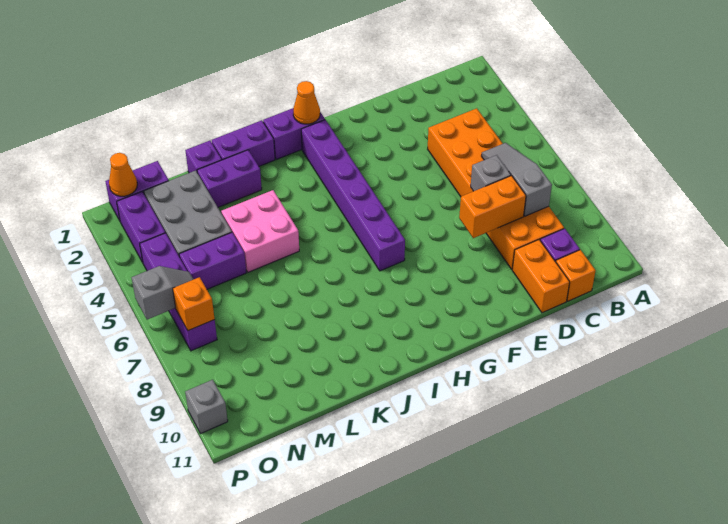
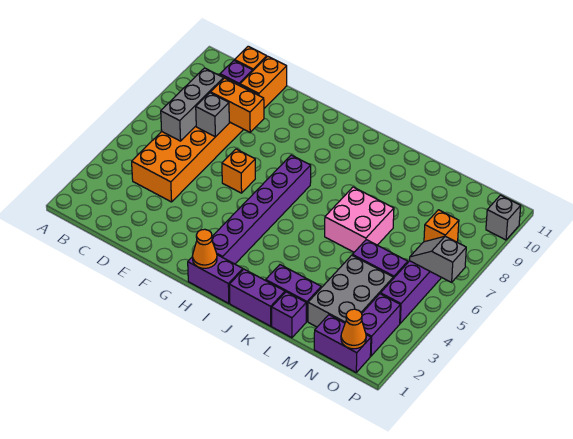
grey 1x3 slope [482,143,552,216] -> grey 1x3 brick [161,68,223,141]
none -> orange 1x1 brick [222,149,255,193]
pink 2x2 brick [221,190,299,272] -> pink 2x2 brick moved to [325,187,394,252]

